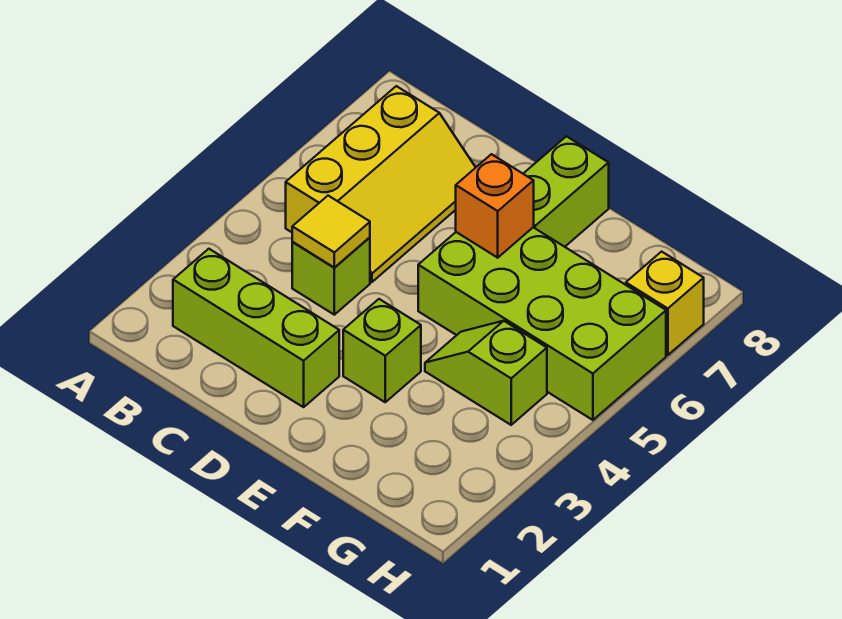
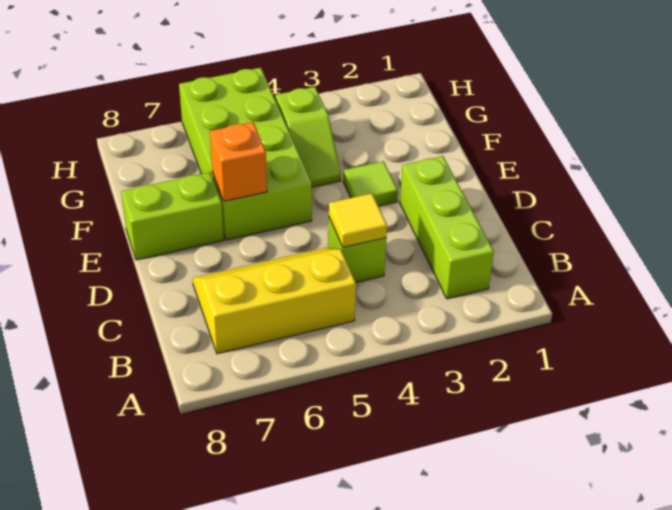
lime 1x1 brick [343,299,421,402] -> lime 1x1 tile [343,161,398,206]
yellow 1x1 brick [626,252,704,355] -> none

